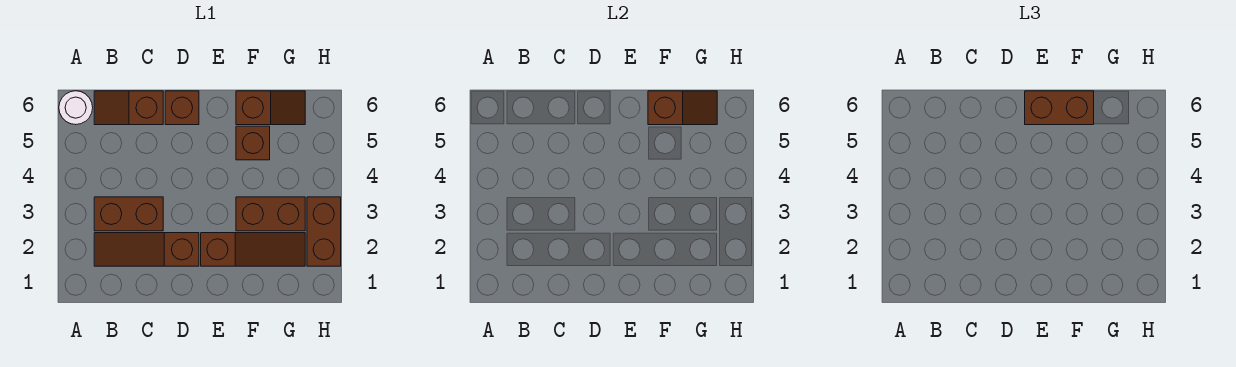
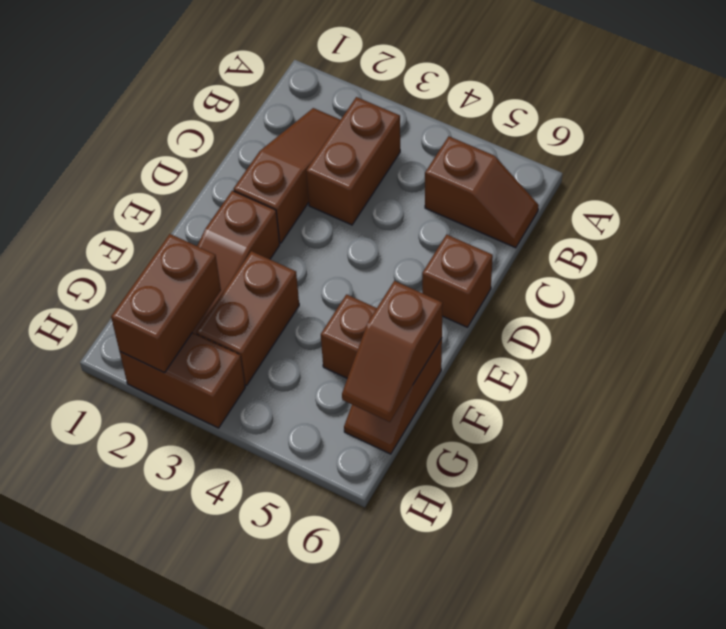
white 1x1 round brick [59,91,93,125] -> none
brown 1x2 slope [94,91,163,125] -> brown 1x2 slope turned to [425,136,539,248]
brown 1x2 brick [1025,91,1094,125] -> brown 1x2 brick moved to [111,234,221,373]

